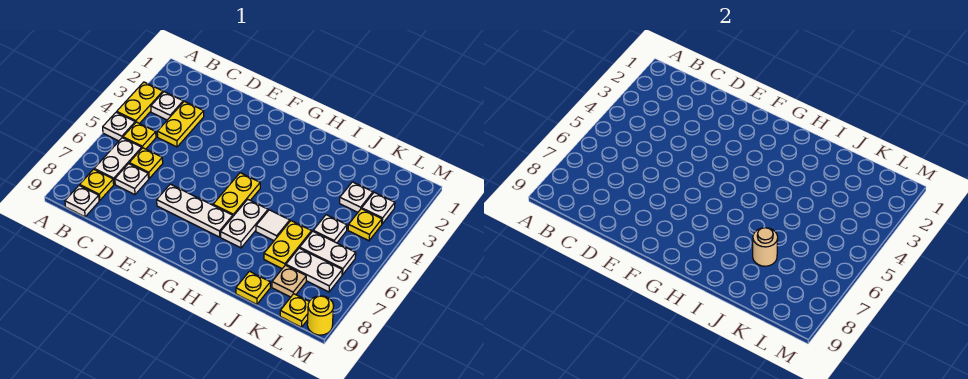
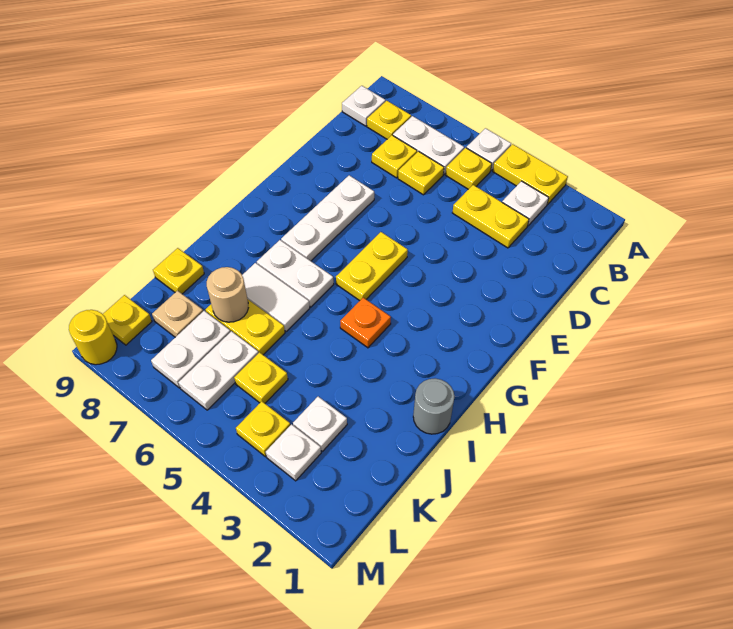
white 1x1 plate [115,164,149,195] -> yellow 1x1 plate [372,135,417,178]
yellow 1x2 plate [213,173,260,216] -> yellow 1x2 plate turned to [336,232,408,301]
none -> orange 1x1 plate [340,298,391,348]
none -> grey 1x1 round brick [413,378,455,434]
white 1x1 tile [256,210,290,241] -> white 1x2 tile [242,263,310,331]
white 1x1 plate [313,215,347,243] -> yellow 1x1 plate [234,352,288,403]

